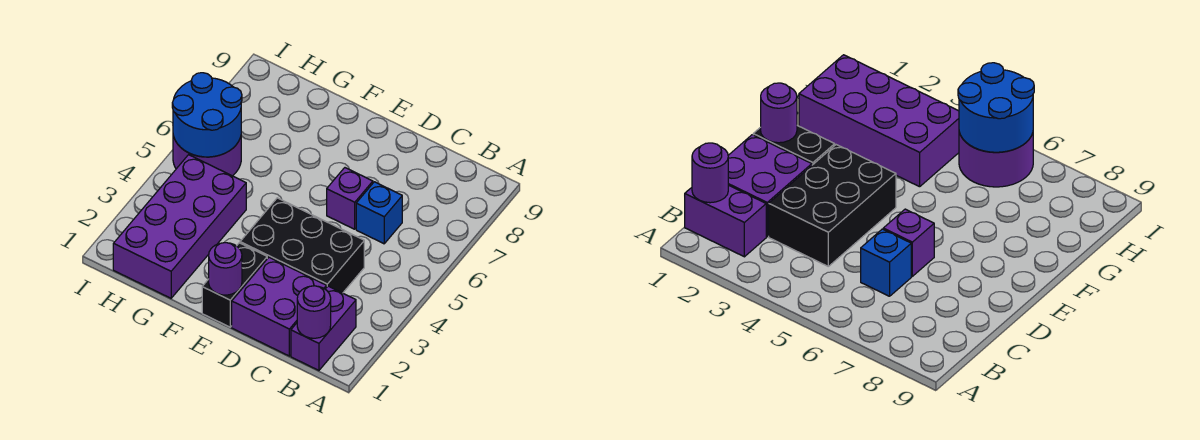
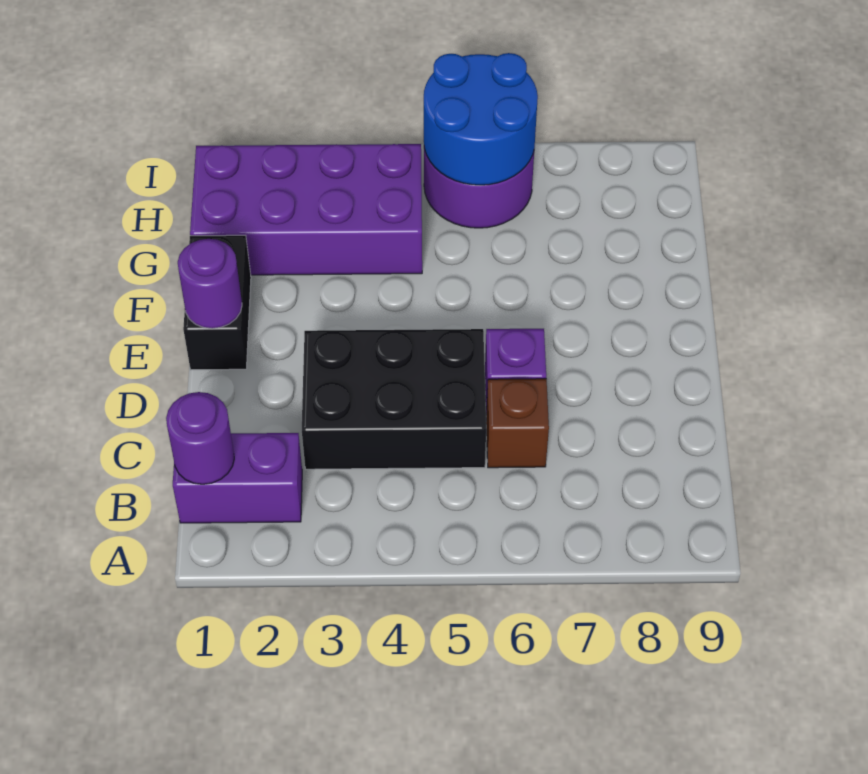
purple 2x2 brick [232,257,327,356] -> none
black 2x3 brick [240,198,364,293] -> black 2x3 brick turned to [302,329,486,469]
blue 1x1 brick [356,182,402,244] -> brown 1x1 brick [486,379,549,468]
black 1x2 brick [202,243,267,327] -> black 1x2 brick turned to [183,235,251,370]

